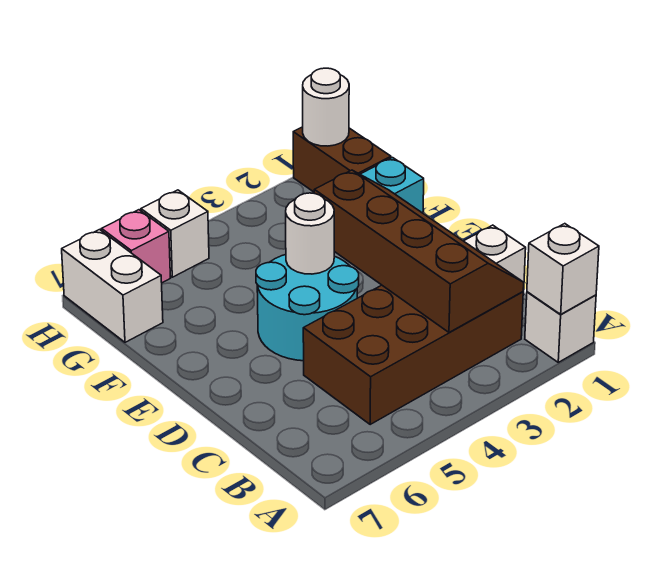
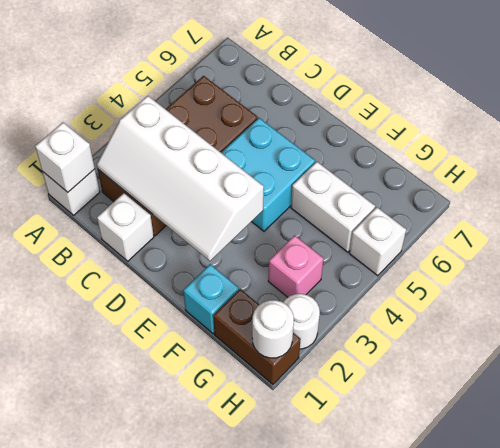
brown 2x4 slope [314,170,524,332] -> white 2x4 slope [97,96,264,261]
cyan 2x2 round brick [256,255,359,361] -> cyan 2x2 brick [221,118,315,231]
white 1x1 round brick [286,193,334,274] -> white 1x1 round brick moved to [283,294,320,349]
white 1x2 brick [62,230,163,342] -> white 1x2 brick moved to [291,162,375,252]
pink 1x1 brick [102,210,170,283] -> pink 1x1 brick moved to [268,235,324,297]

